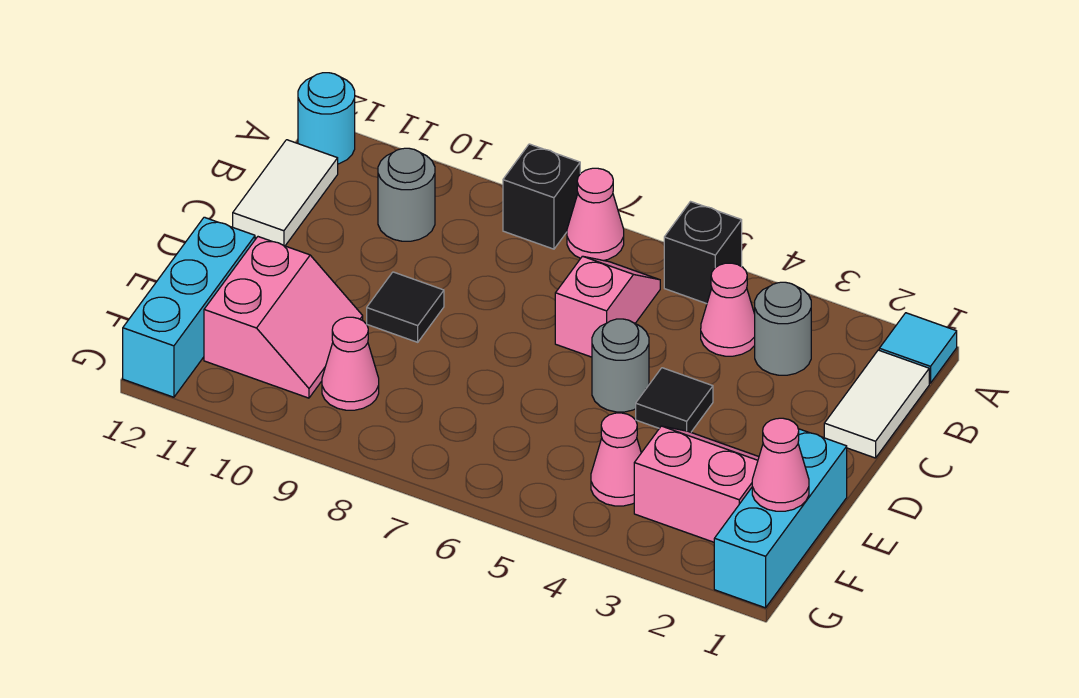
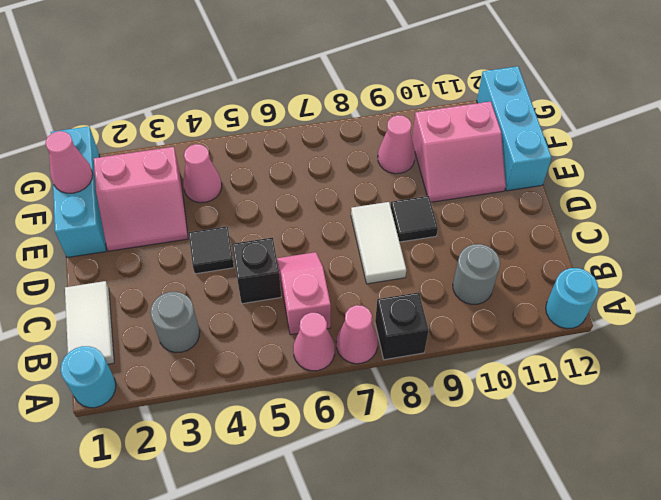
cyan 1x1 tile [879,313,957,383] -> cyan 1x1 round brick [61,346,116,408]
black 1x1 brick [664,202,742,304] -> black 1x1 brick moved to [232,238,281,304]
pink 1x1 cone [701,263,755,356] -> pink 1x1 cone moved to [293,313,335,371]
pink 1x2 slope [555,256,660,357] -> pink 1x2 slope turned to [277,252,331,335]
white 1x2 tile [233,140,338,246] -> white 1x2 tile moved to [351,202,406,284]
grey 1x1 round brick [592,319,649,412] -> none
pink 2x2 slope [204,237,363,398] -> pink 2x2 slope turned to [412,102,506,202]

